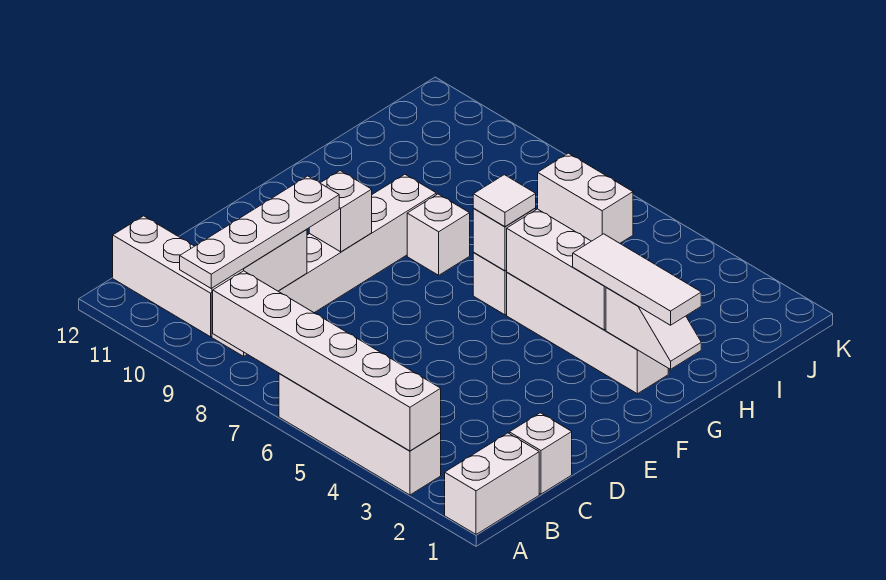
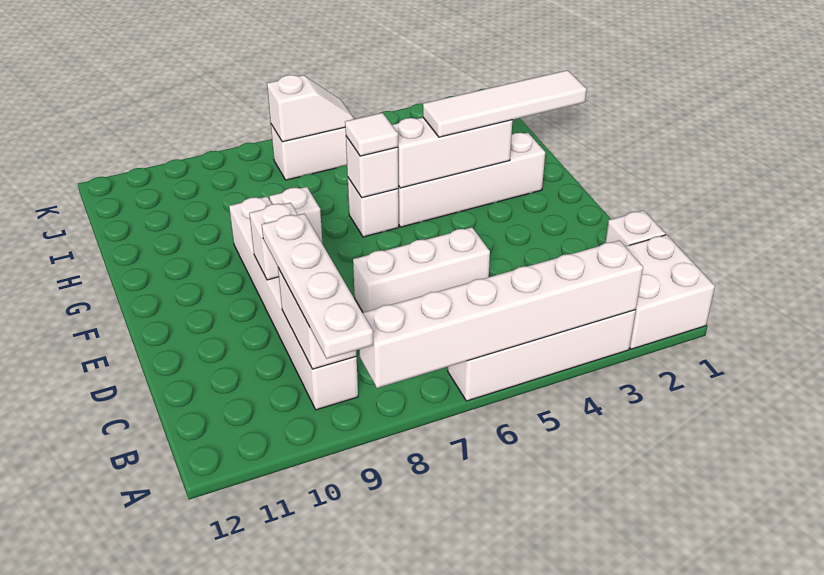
white 1x2 brick [445,433,539,534] -> white 2x2 brick [625,235,715,349]
white 1x3 brick [113,216,212,337] -> white 1x3 brick moved to [353,227,490,313]
white 1x2 slope [606,287,701,369] -> white 1x2 slope moved to [267,75,354,142]
white 1x3 tile [573,234,701,325] -> white 1x4 tile [423,70,586,137]

